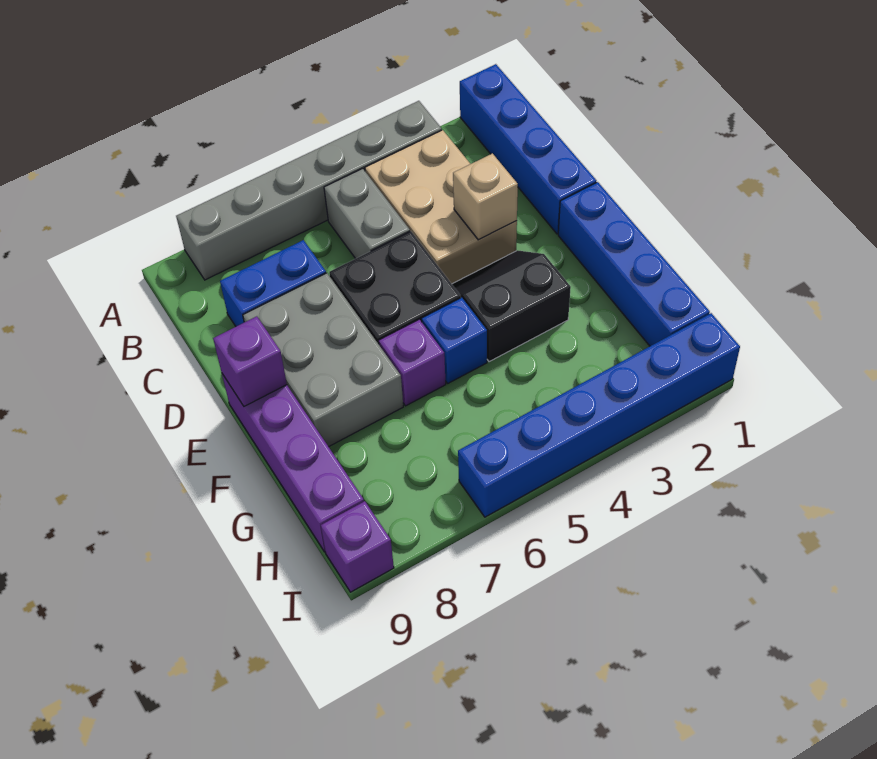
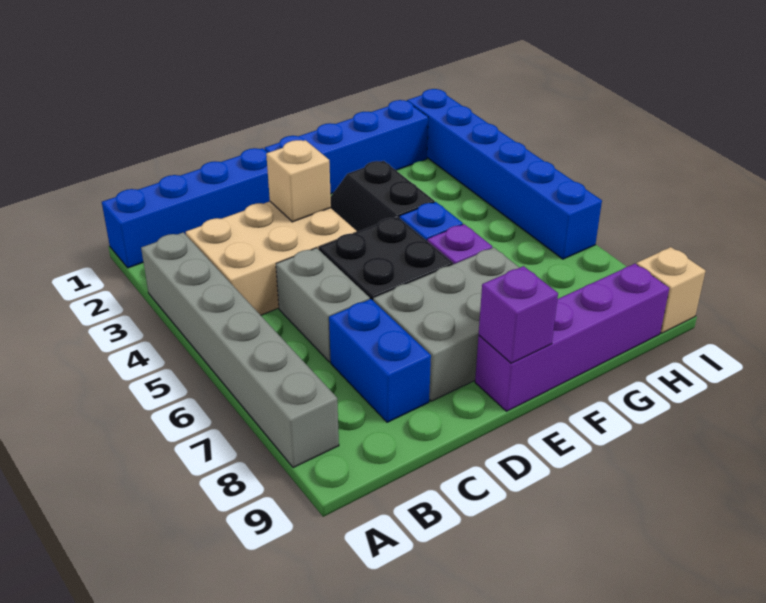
grey 1x2 brick [324,168,410,259] -> grey 1x2 brick turned to [276,248,370,362]
purple 1x1 brick [321,501,394,592] -> tan 1x1 brick [637,247,706,333]

